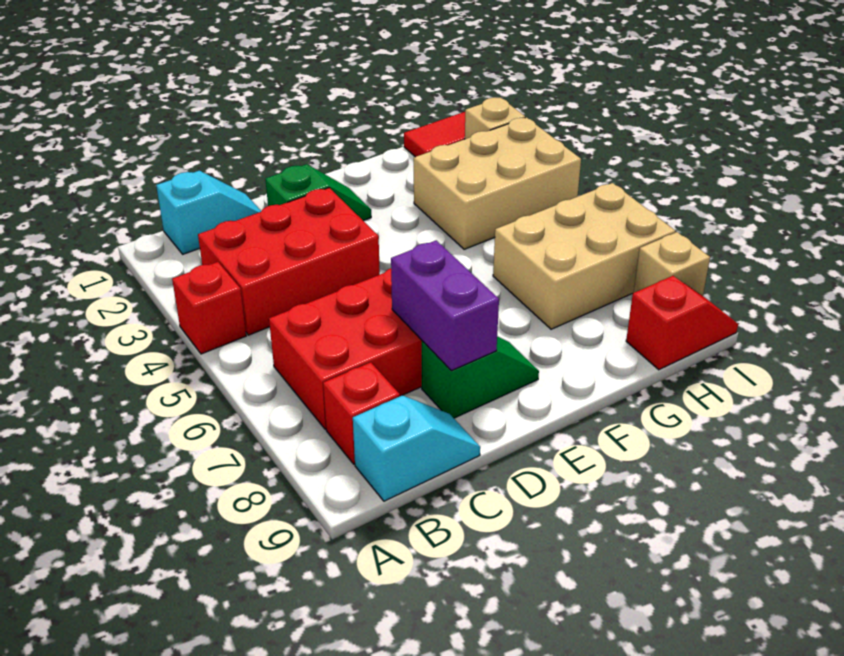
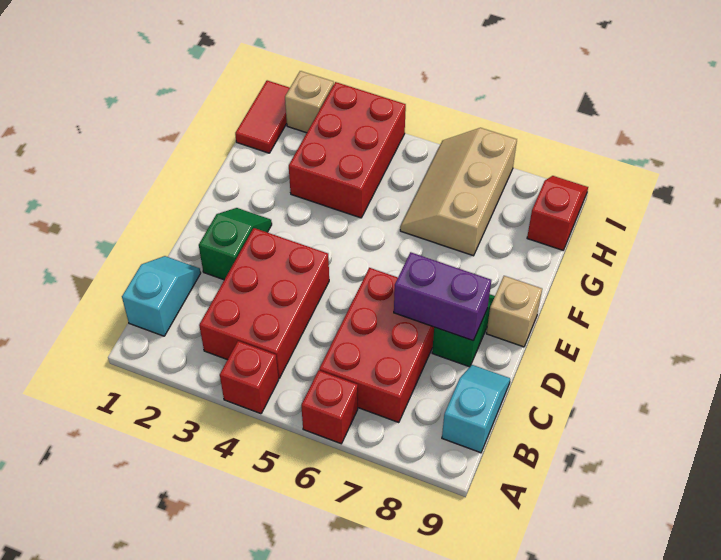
red 1x1 brick [323,362,400,464] -> red 1x1 brick moved to [301,370,358,444]
tan 2x3 brick [414,117,581,249] -> red 2x3 brick [289,82,406,218]
tan 2x3 brick [493,183,675,329] -> tan 2x3 slope [400,128,517,256]
tan 1x1 brick [633,232,710,296] -> tan 1x1 brick moved to [486,276,542,347]

